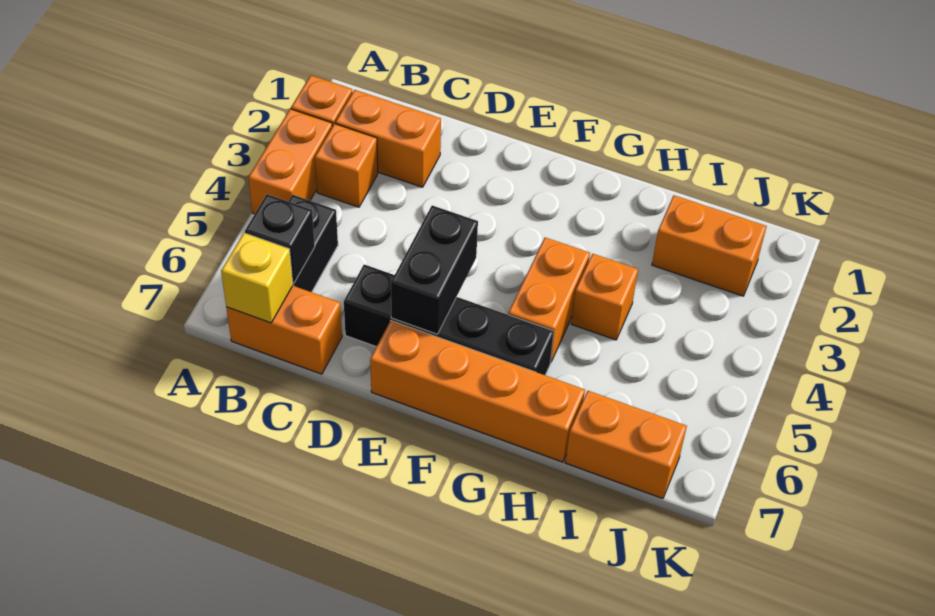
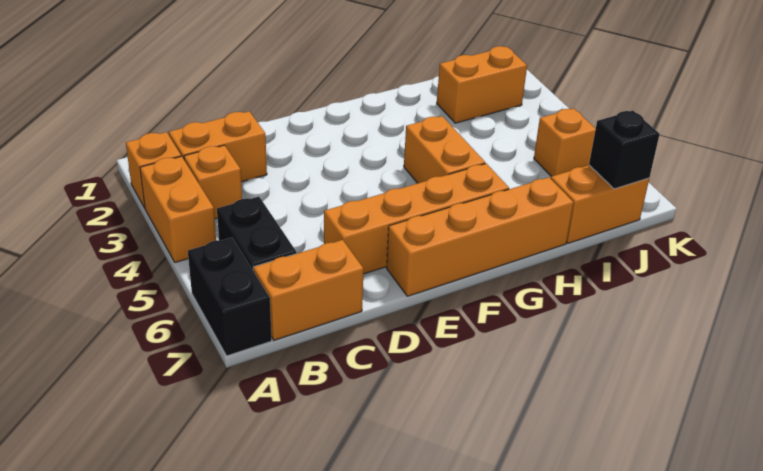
black 1x1 brick [245,194,315,283] -> black 1x1 brick moved to [589,111,660,189]
yellow 1x1 brick [221,233,293,323] -> none
black 1x4 brick [344,265,554,375] -> orange 1x4 brick [324,163,509,274]
black 1x2 brick [391,205,478,334] -> black 1x2 brick moved to [188,238,272,356]
orange 1x1 brick [571,254,638,340] -> orange 1x1 brick moved to [534,108,596,176]

